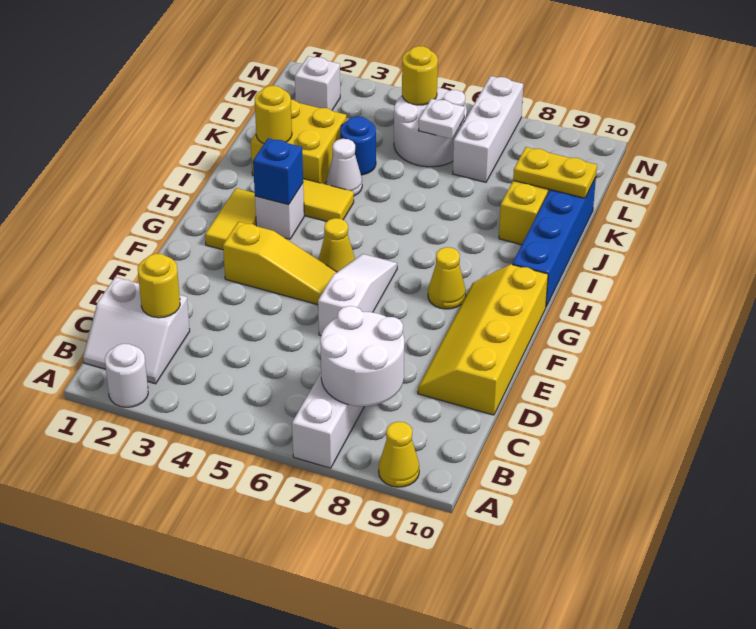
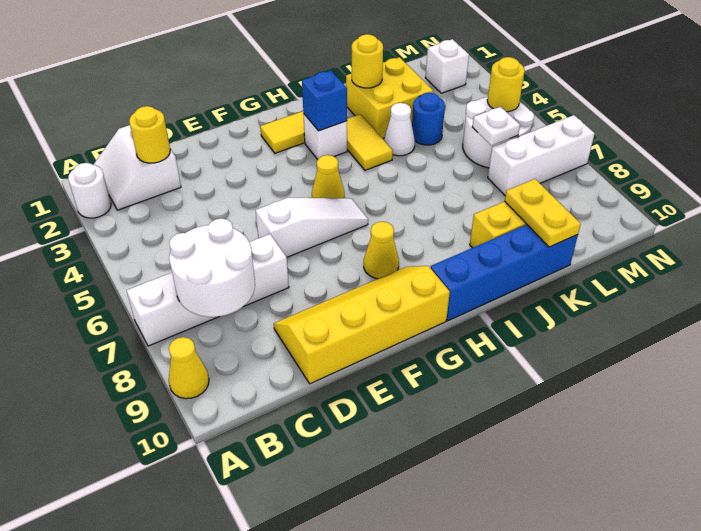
yellow 1x3 slope [223,222,337,305] -> none

